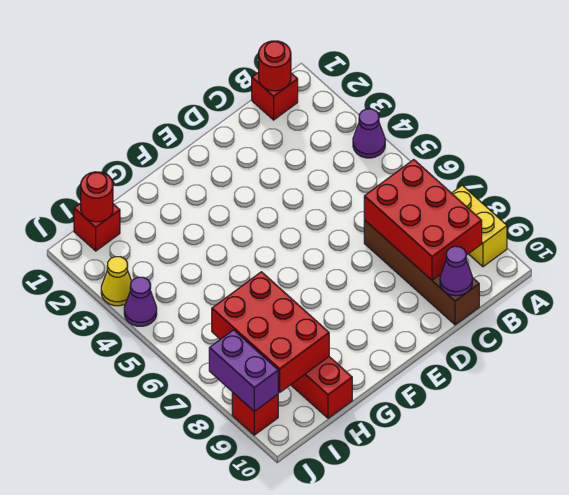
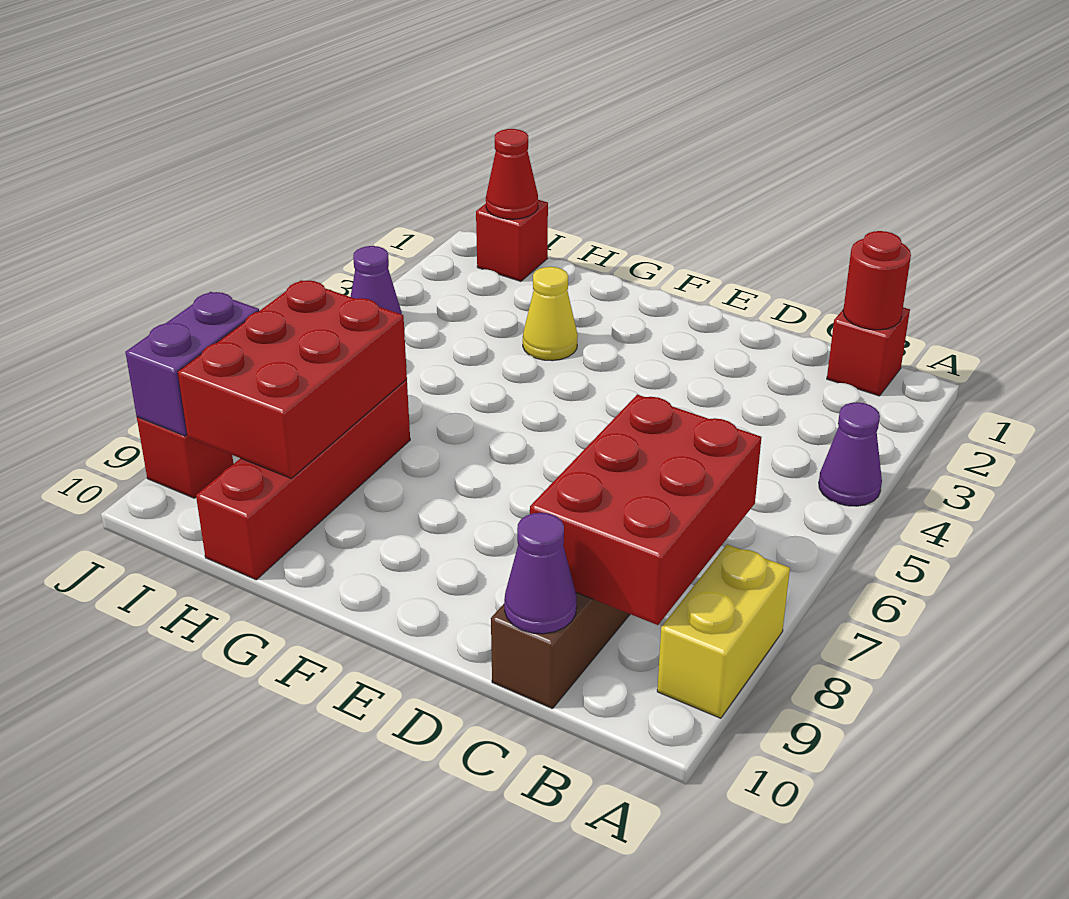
red 1x1 round brick [81,172,113,222] -> red 1x1 cone [486,129,538,219]
yellow 1x1 cone [101,257,132,306] -> yellow 1x1 cone moved to [523,267,578,361]

